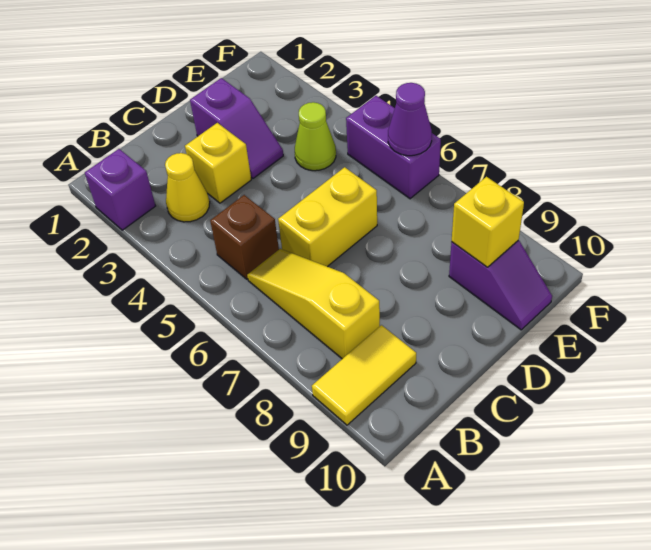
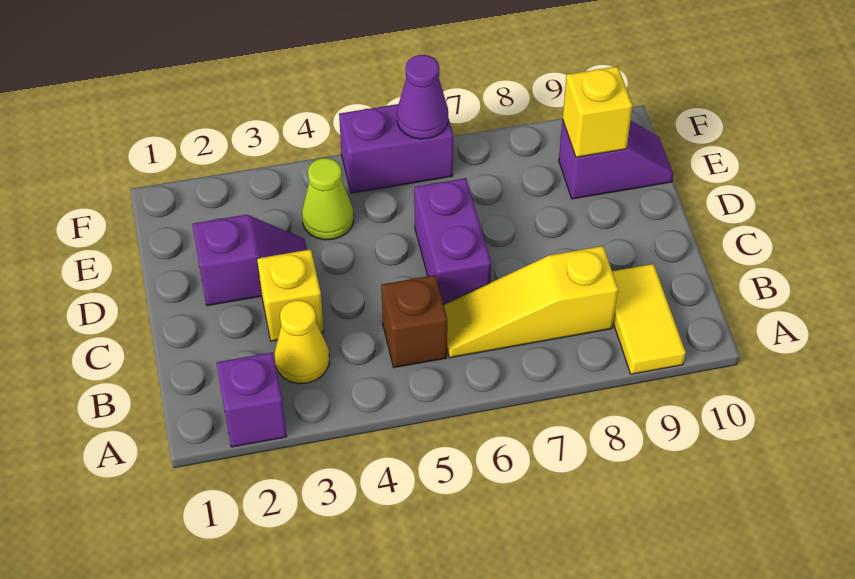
yellow 1x2 brick [278,167,377,267] -> purple 1x2 brick [414,178,491,304]

